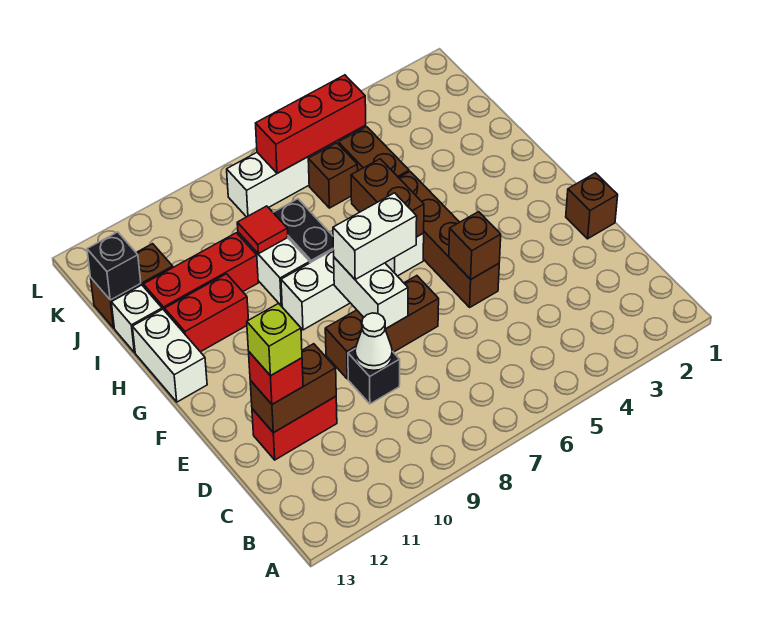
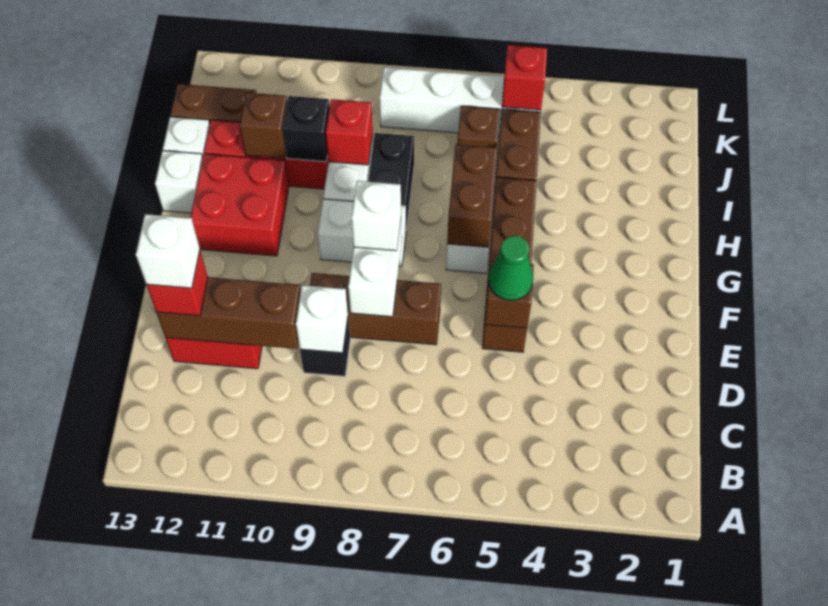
white 1x1 cone [355,313,392,370] -> white 1x1 brick [296,285,348,353]
brown 1x2 brick [250,344,336,433] -> brown 1x3 brick [156,277,301,349]
lime 1x1 brick [247,303,302,376] -> white 1x1 brick [136,214,200,288]
brown 1x1 brick [566,173,618,239] -> brown 1x1 brick moved to [240,93,287,158]
none -> green 1x1 cone [489,235,533,300]
white 1x2 brick [333,193,417,279] -> white 1x1 brick [351,181,401,251]
white 1x2 brick [132,309,207,402] -> white 1x1 brick [155,151,203,213]
red 1x2 brick [165,274,248,352] -> red 2x2 brick [190,154,289,256]
red 1x1 tile [237,206,288,254] -> red 1x1 brick [326,99,373,165]
black 1x1 brick [87,232,141,300] -> black 1x1 brick moved to [283,96,330,162]
red 1x3 brick [256,75,366,173] -> red 1x1 brick [502,45,547,110]

